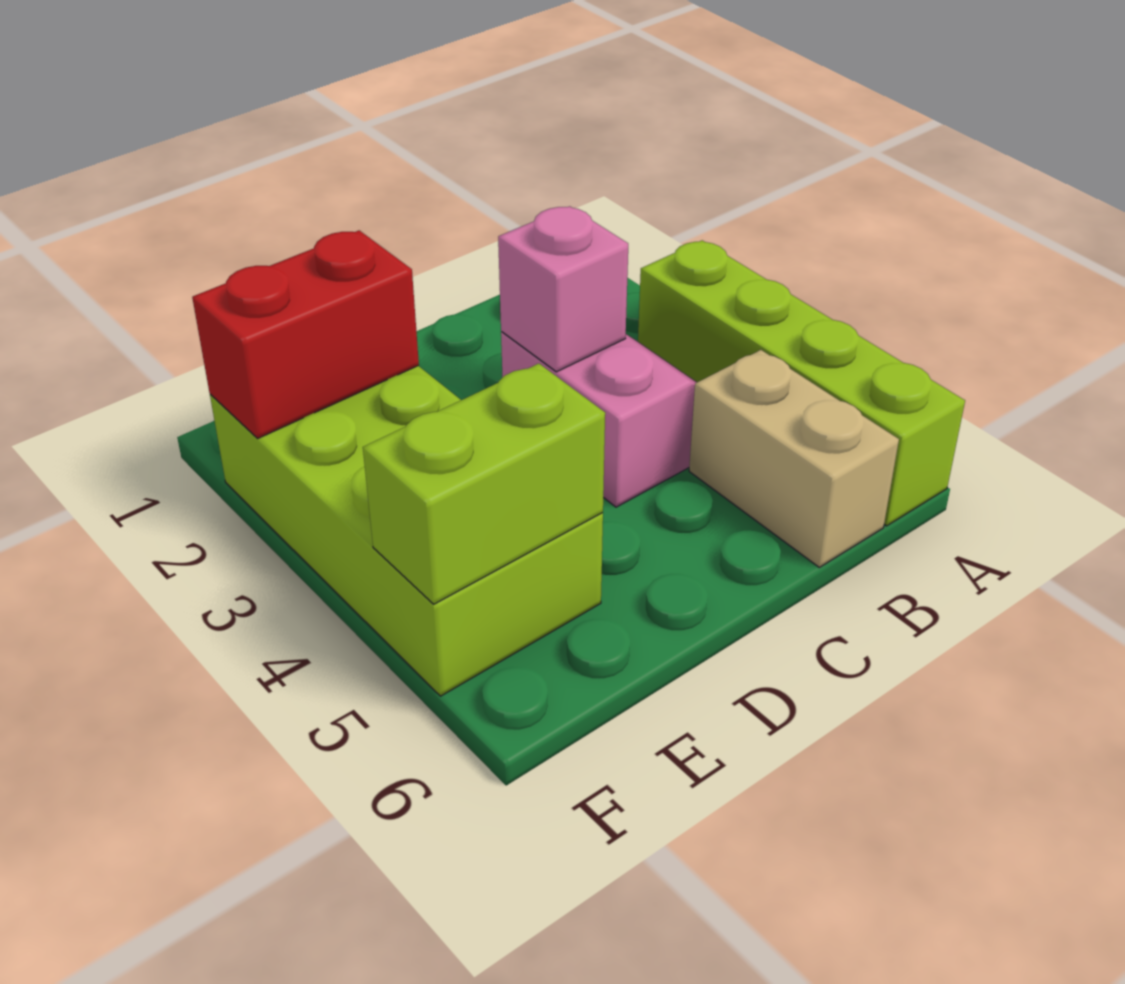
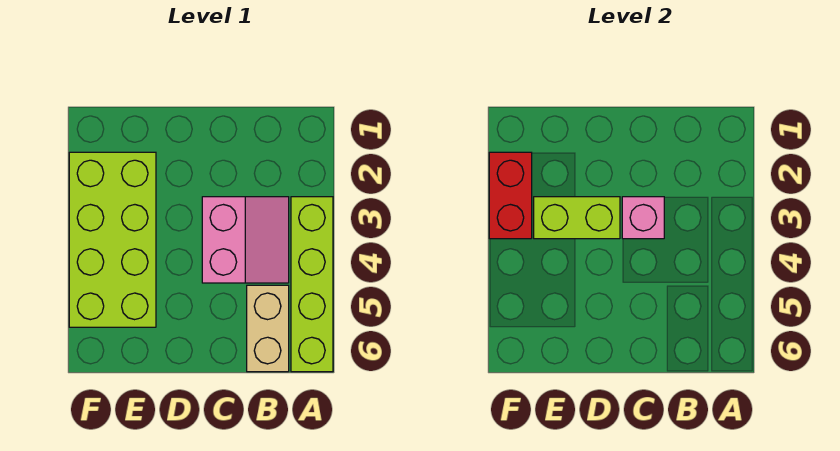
red 1x2 brick [192,230,419,438] -> red 1x2 brick turned to [489,152,532,239]
lime 1x2 brick [363,364,605,604] -> lime 1x2 brick moved to [534,197,620,239]

